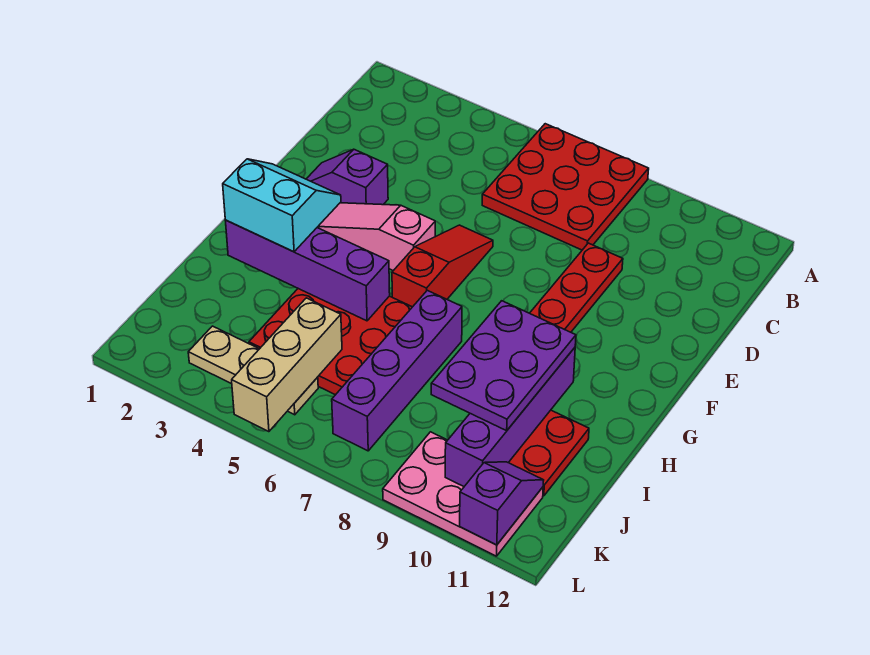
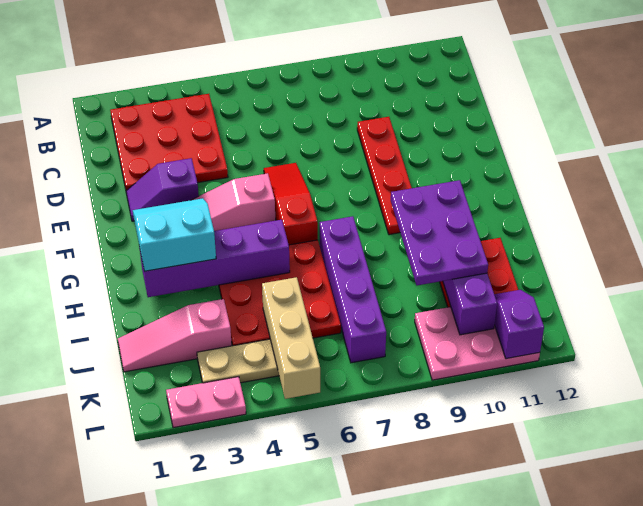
red 3x3 plate [482,124,649,250] -> red 3x3 plate moved to [110,94,228,191]
none -> pink 1x3 slope [118,299,232,372]
none -> pink 1x2 plate [166,377,246,428]

